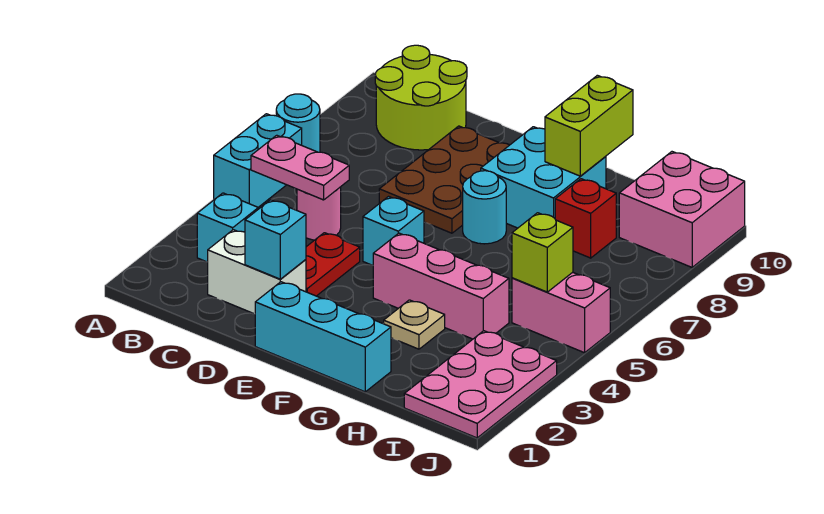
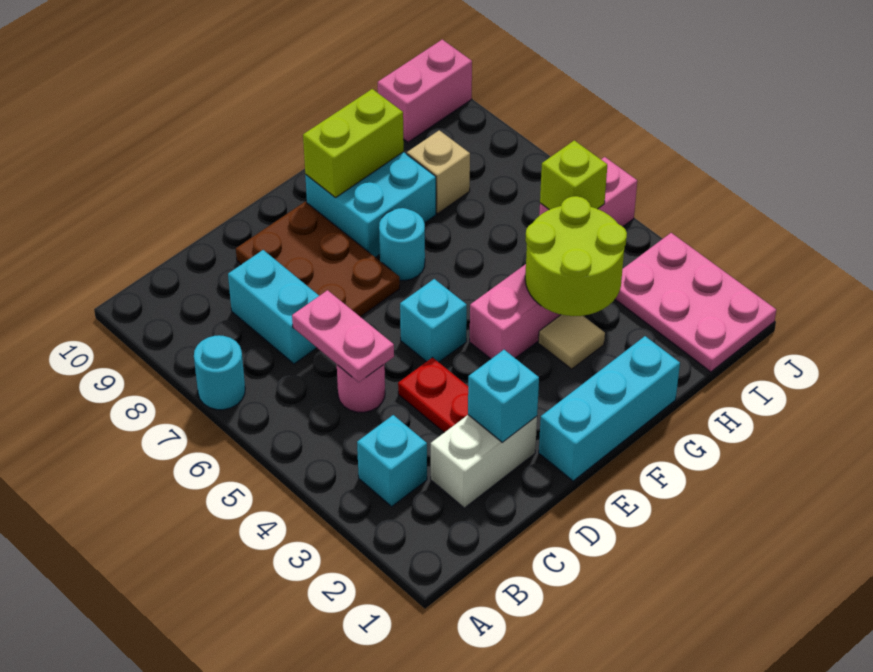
cyan 1x2 brick [214,114,302,207] -> cyan 1x2 brick moved to [228,250,319,364]
pink 1x2 plate [251,135,349,200] -> pink 1x2 plate turned to [292,290,394,382]
lime 2x2 round brick [375,45,467,150] -> lime 2x2 round brick moved to [525,196,627,316]
tan 1x1 plate [383,300,445,349] -> tan 1x1 tile [538,315,605,369]
lime 1x2 brick [545,75,633,176] -> lime 1x2 brick turned to [303,89,404,198]
red 1x1 brick [555,179,616,258] -> tan 1x1 brick [407,130,470,213]
pink 2x2 brick [619,152,745,267] -> pink 1x2 brick [378,39,472,142]

